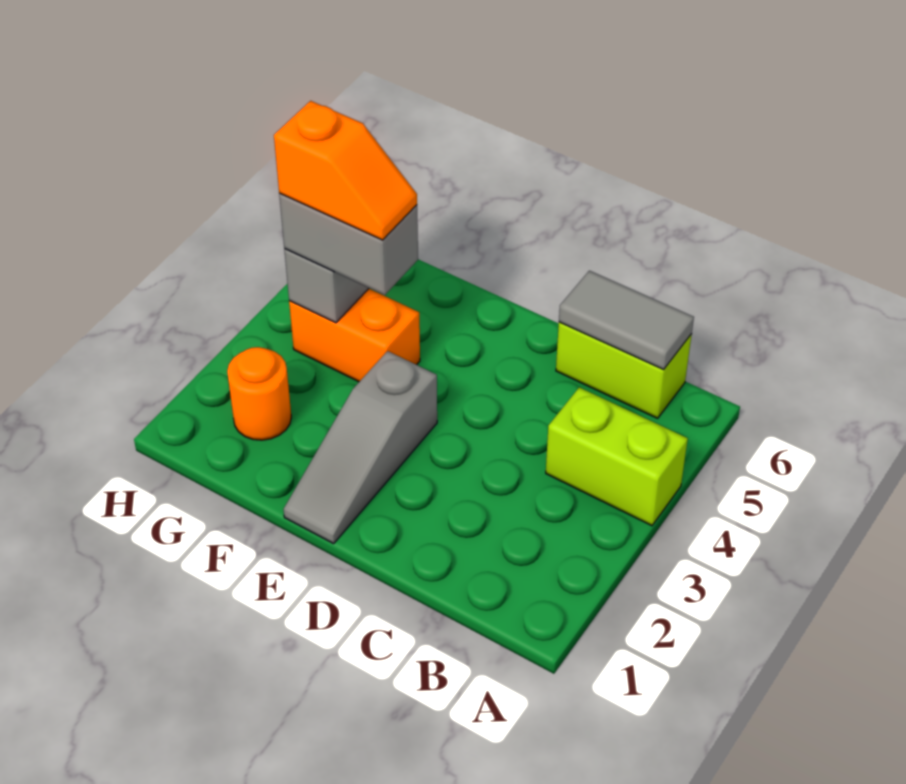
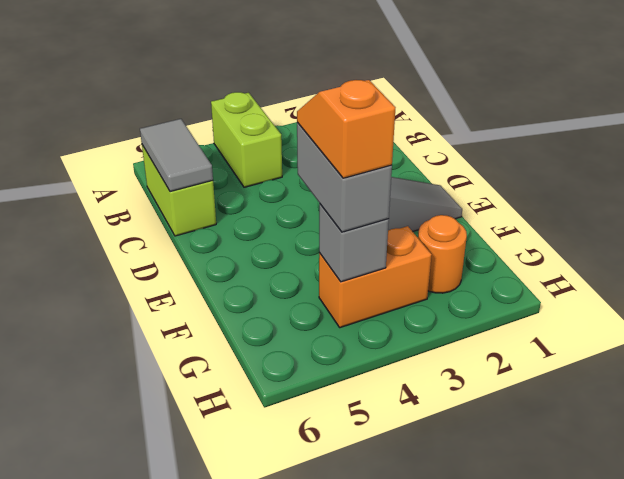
orange 1x2 brick [289,289,420,382] -> orange 1x2 brick turned to [319,226,432,328]

